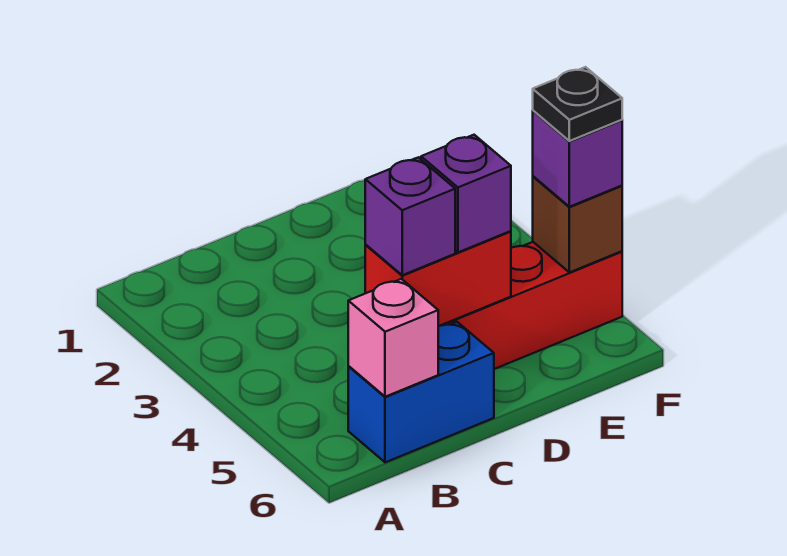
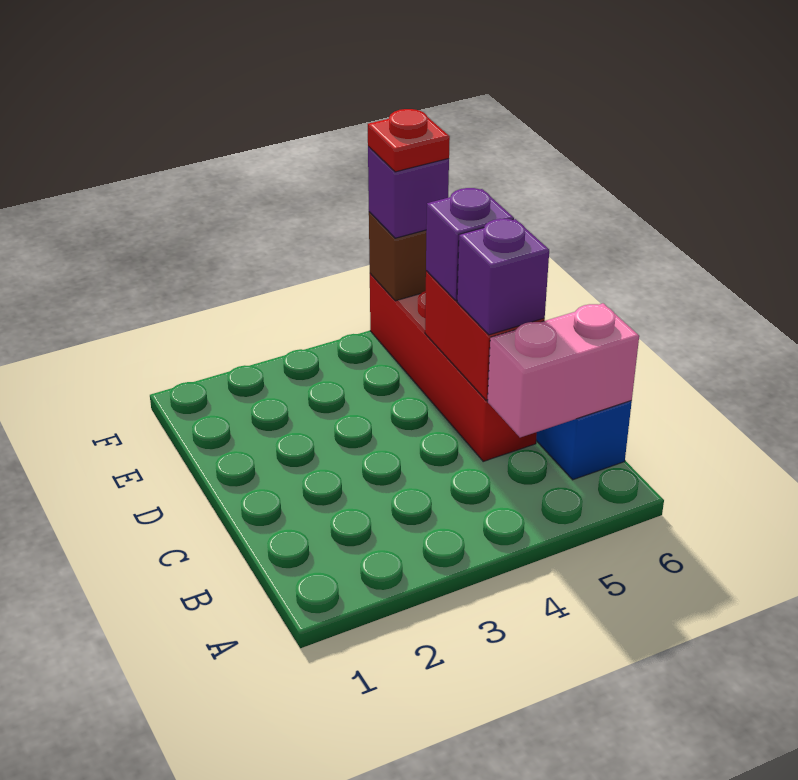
pink 1x1 brick [348,279,438,397] -> pink 1x2 brick [487,303,639,437]
black 1x1 plate [533,67,622,141] -> red 1x1 plate [368,109,450,172]

